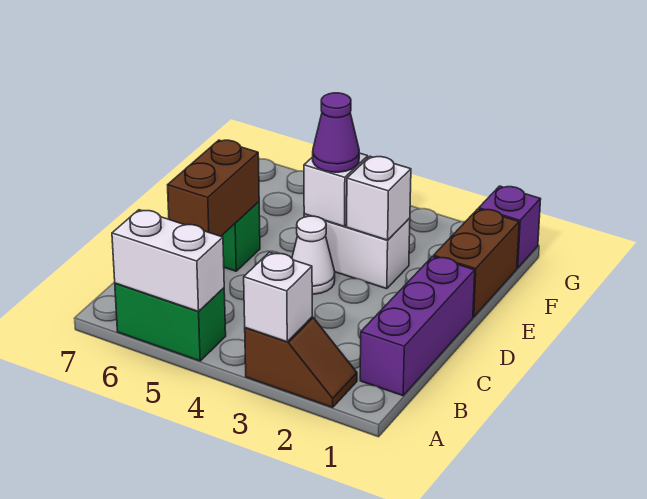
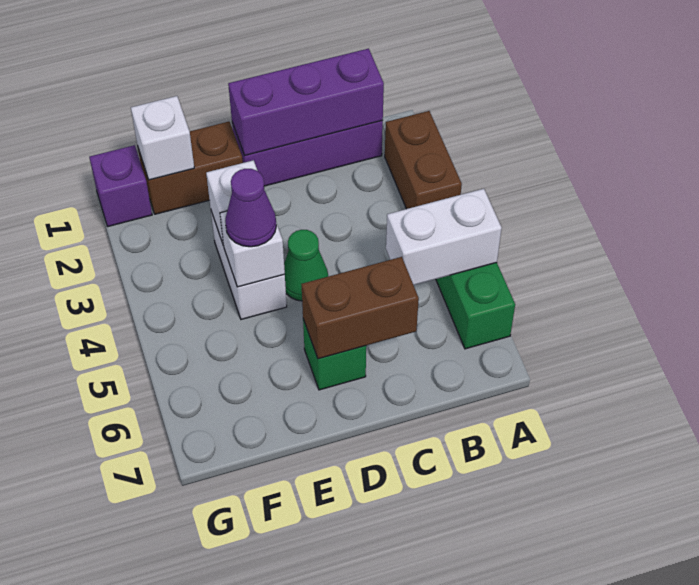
brown 1x2 slope [245,317,357,407] -> brown 1x2 brick [385,111,462,209]
white 1x1 brick [244,252,312,342] -> white 1x1 brick moved to [131,96,194,180]
white 1x2 brick [112,210,224,311] -> white 1x2 brick turned to [386,189,502,285]
none -> purple 1x3 brick [228,49,384,155]
white 1x1 cone [292,216,335,294] -> green 1x1 cone [284,230,328,301]

